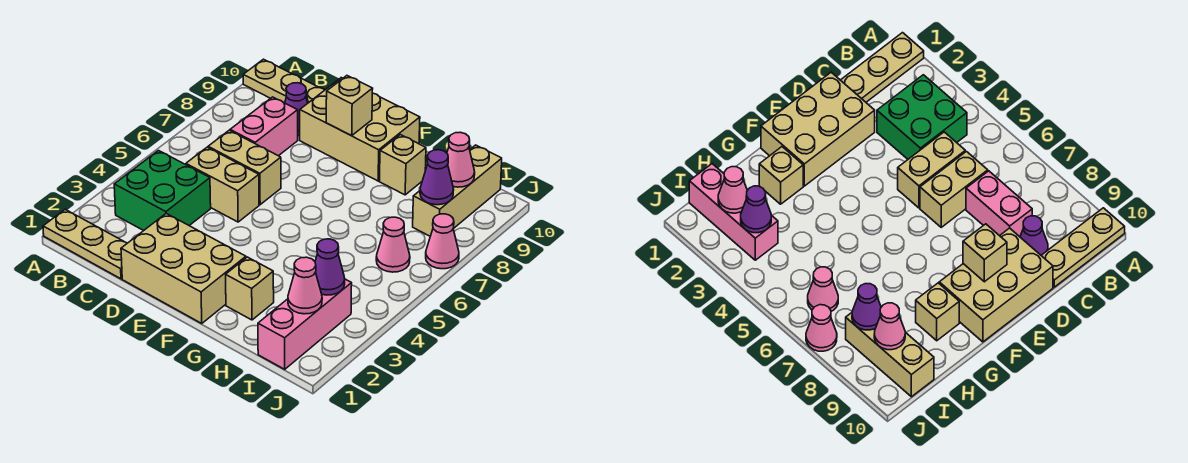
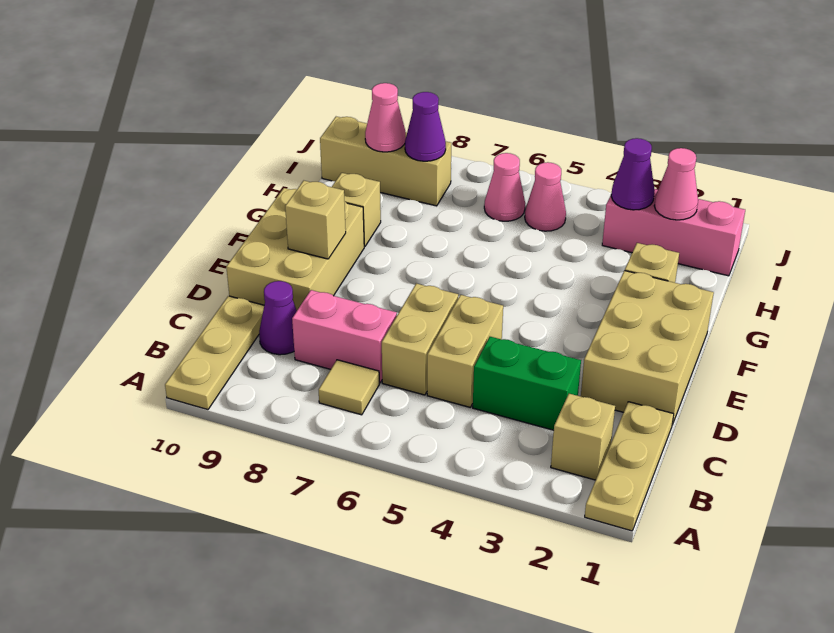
none -> tan 1x1 brick [551,394,615,480]
green 2x2 brick [114,151,211,231] -> green 1x2 brick [473,337,581,430]
none -> tan 1x1 tile [319,360,379,415]
pink 1x1 cone [426,214,459,269] -> pink 1x1 cone moved to [525,162,566,231]

